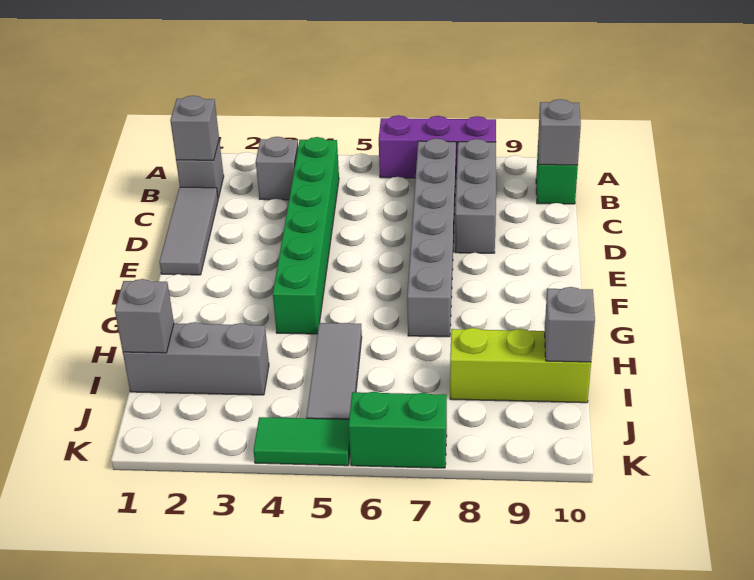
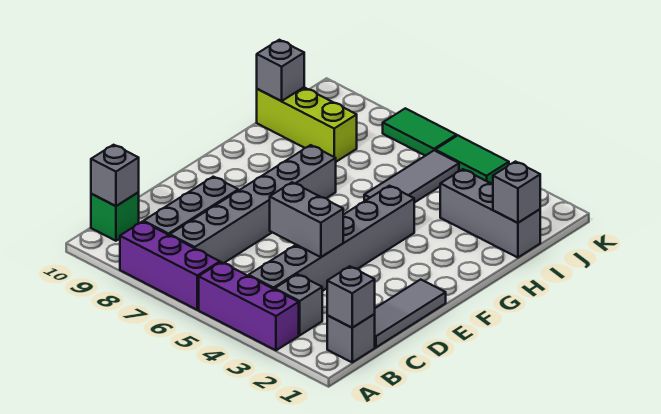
none -> purple 1x3 brick [199,262,299,350]
green 1x6 brick [273,137,339,334] -> grey 1x6 brick [249,186,414,291]
none -> grey 1x2 brick [270,182,343,257]
green 1x2 brick [349,392,447,468] -> green 1x2 tile [383,108,457,156]

